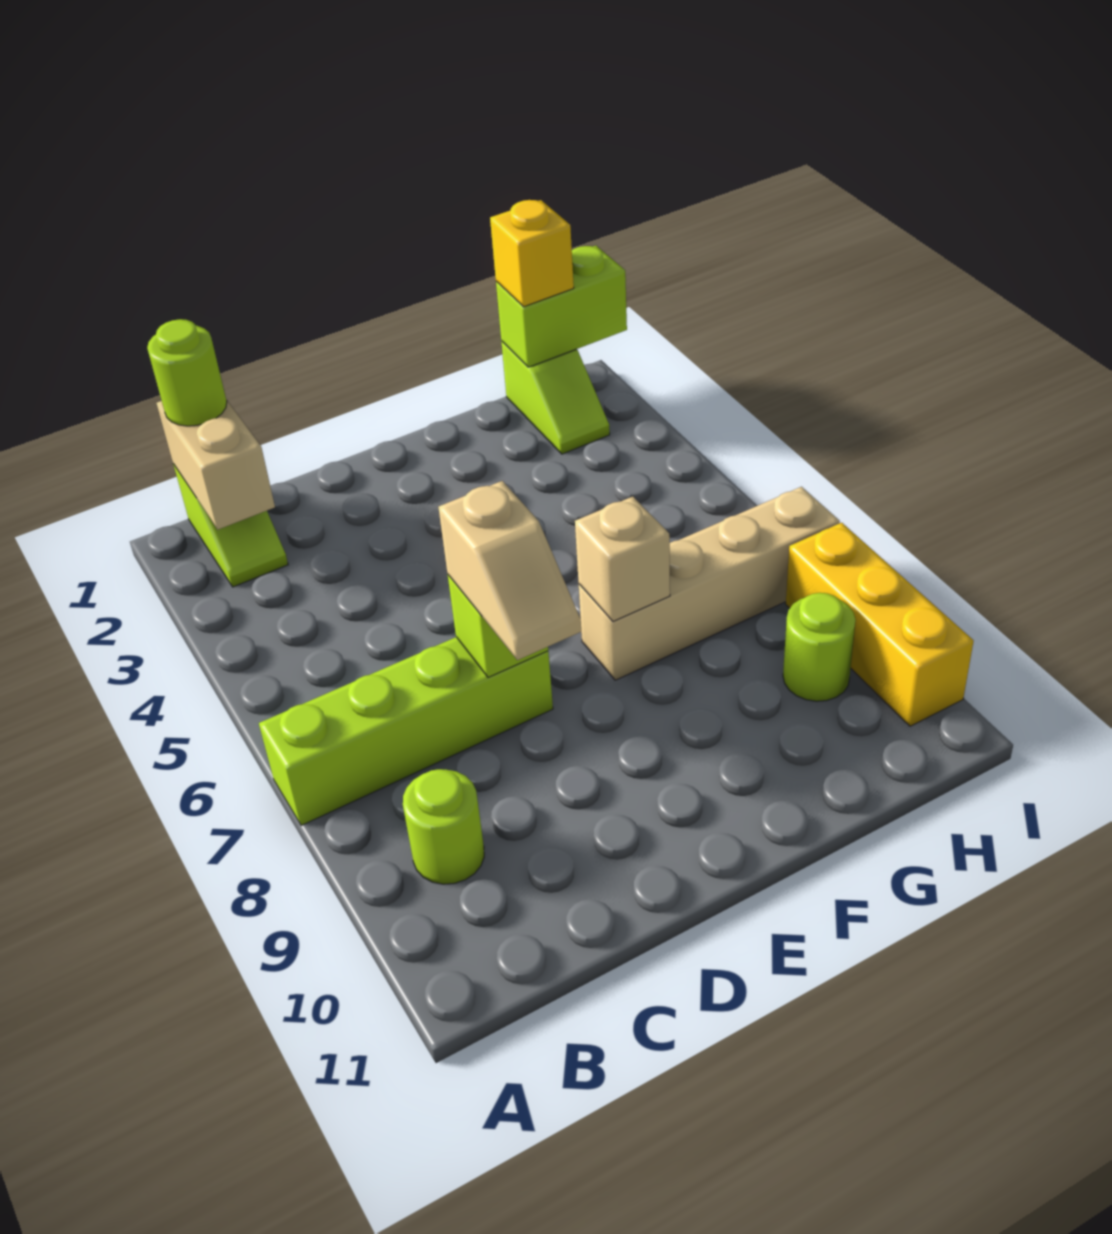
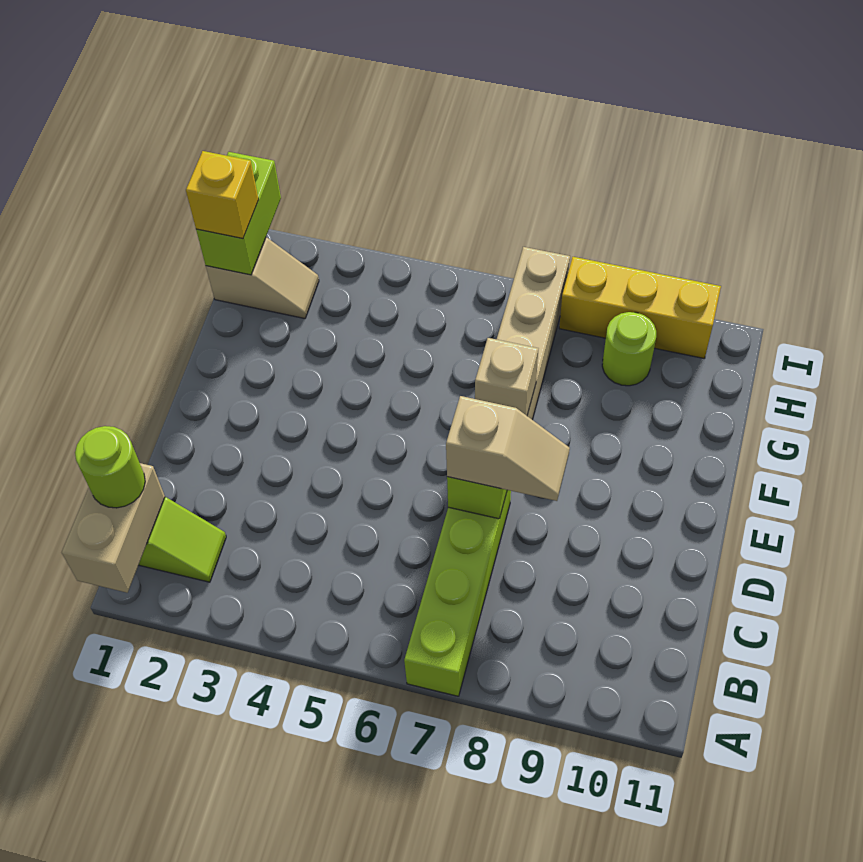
tan 1x2 brick [157,400,275,529] -> tan 1x2 brick turned to [62,463,165,593]
lime 1x1 round brick [403,769,484,884] -> none
lime 1x2 slope [501,341,610,454] -> tan 1x2 slope [206,237,319,319]

